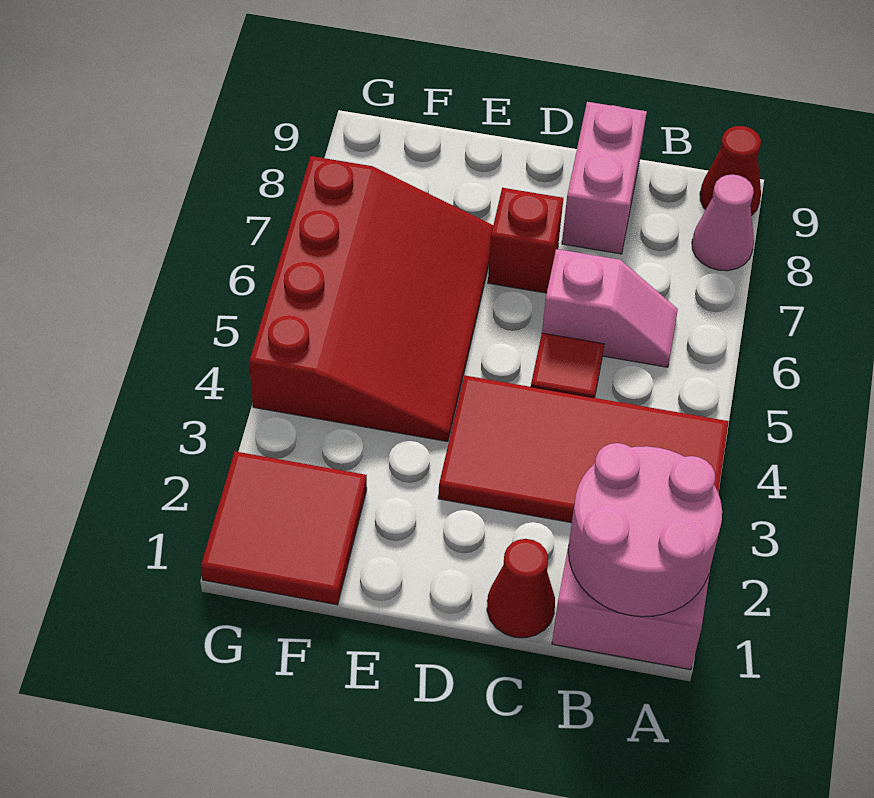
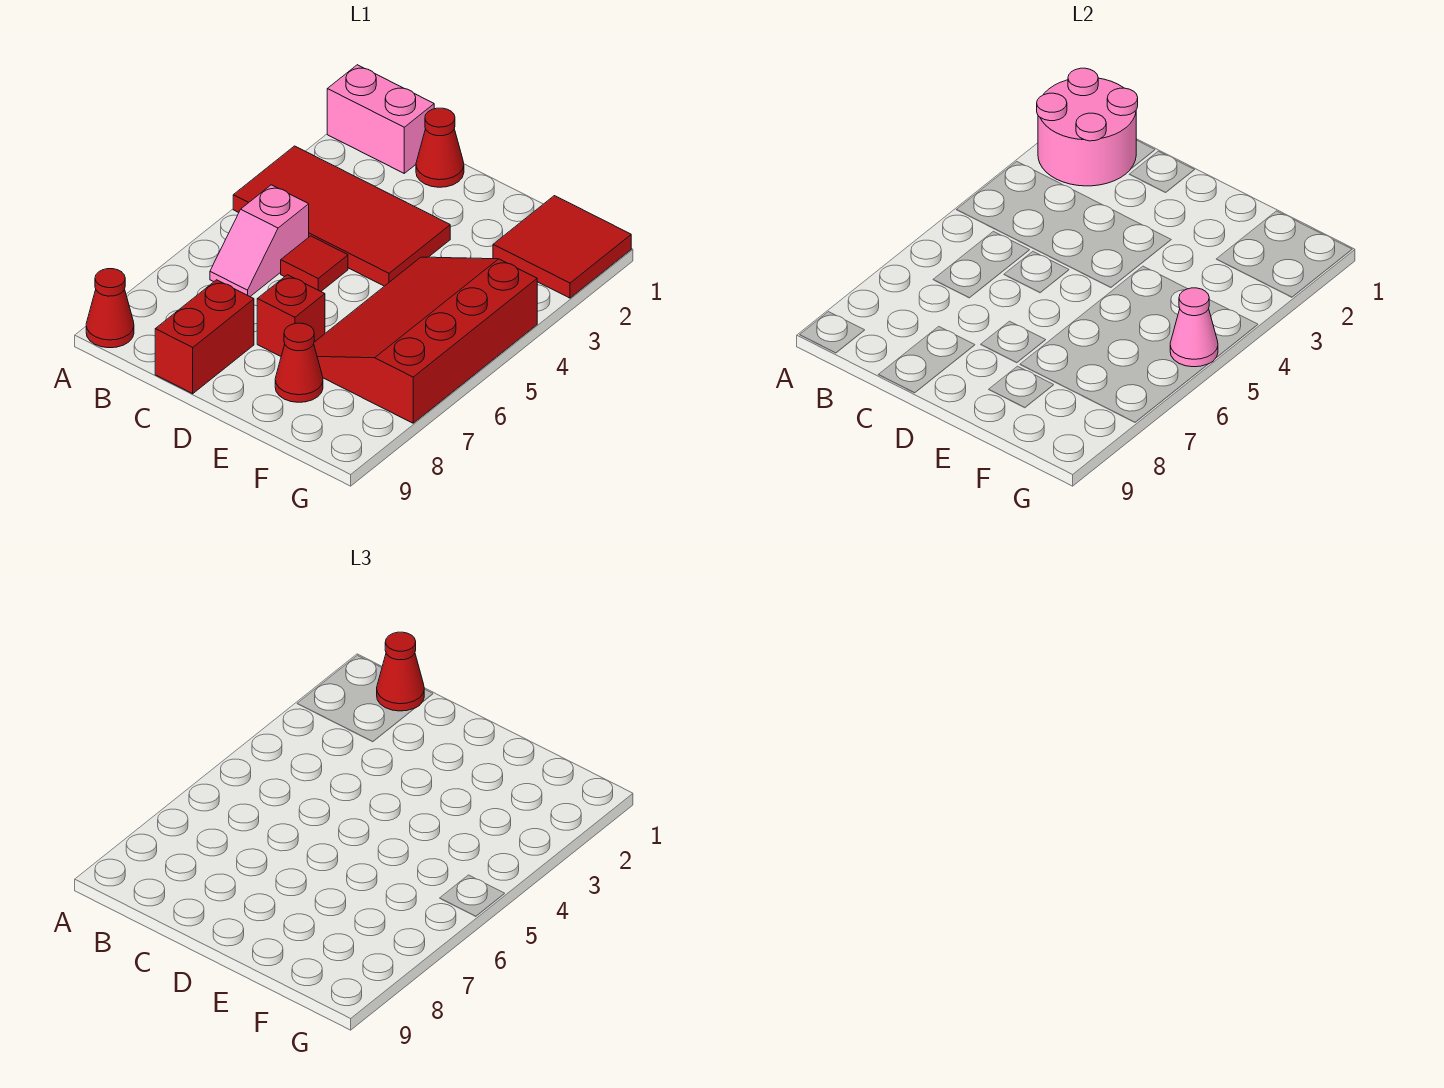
pink 1x1 cone [692,175,754,271] -> pink 1x1 cone moved to [1170,288,1218,367]
none -> red 1x1 cone [377,632,424,711]
pink 1x2 slope [542,249,678,367] -> pink 1x2 slope turned to [210,185,309,296]
pink 1x2 brick [562,102,647,254] -> red 1x2 brick [155,280,254,394]
none -> red 1x1 cone [275,323,323,402]

